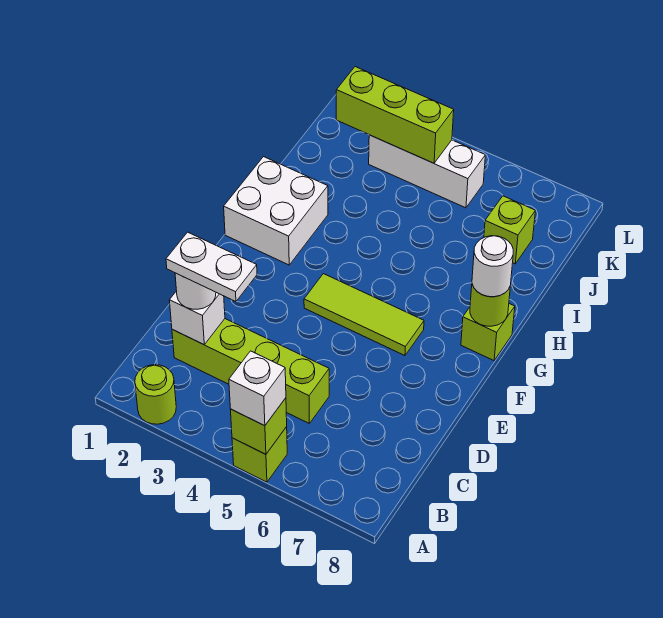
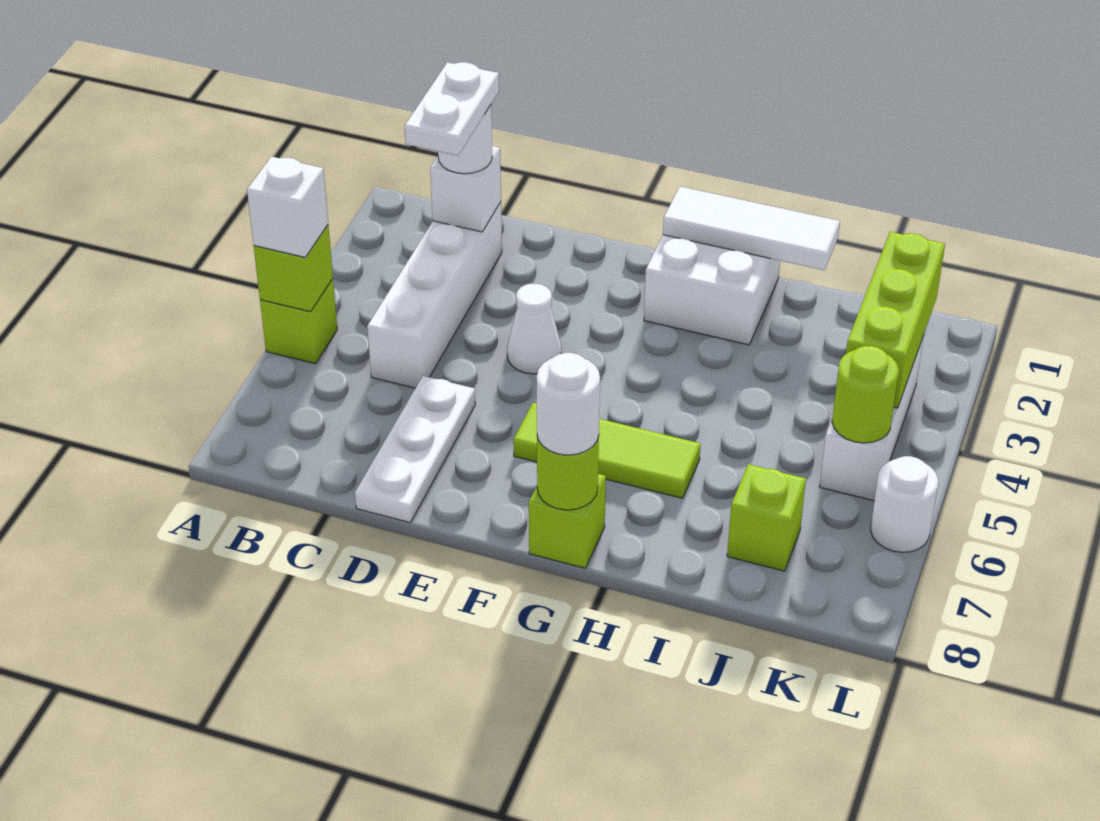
lime 1x1 round brick [135,365,176,424] -> lime 1x1 round brick moved to [832,346,899,443]
lime 1x4 brick [172,319,329,423] -> white 1x4 brick [367,202,502,388]
none -> white 1x3 plate [355,376,475,523]
none -> white 1x1 cone [507,284,562,374]
lime 1x3 tile [304,274,424,356] -> lime 1x3 tile turned to [513,403,700,498]
none -> white 1x3 tile [663,186,840,270]
none -> white 1x1 round brick [871,456,938,552]

